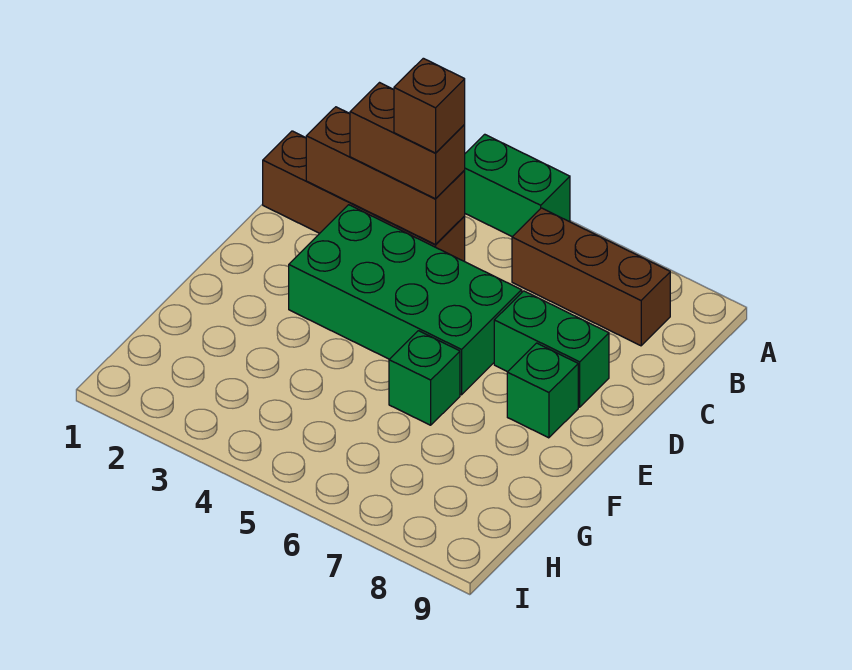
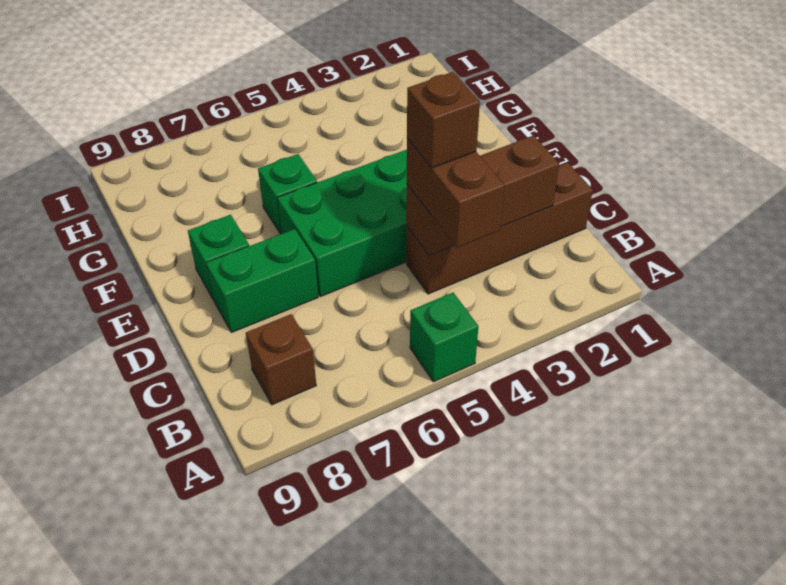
green 1x2 brick [465,134,570,237] -> green 1x1 brick [410,293,478,382]
brown 1x3 brick [512,208,670,346] -> brown 1x1 brick [246,314,316,405]
brown 1x2 brick [350,83,465,199] -> brown 1x2 brick turned to [407,138,505,247]

